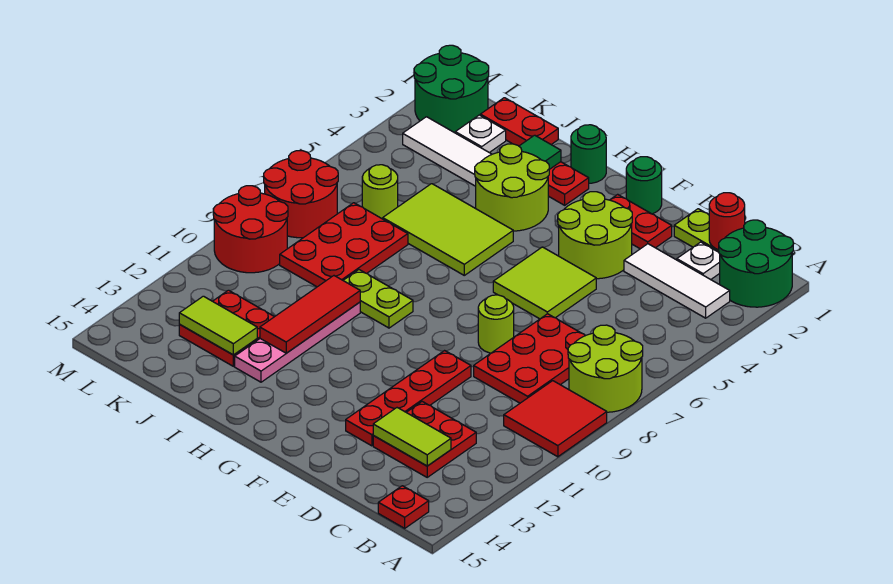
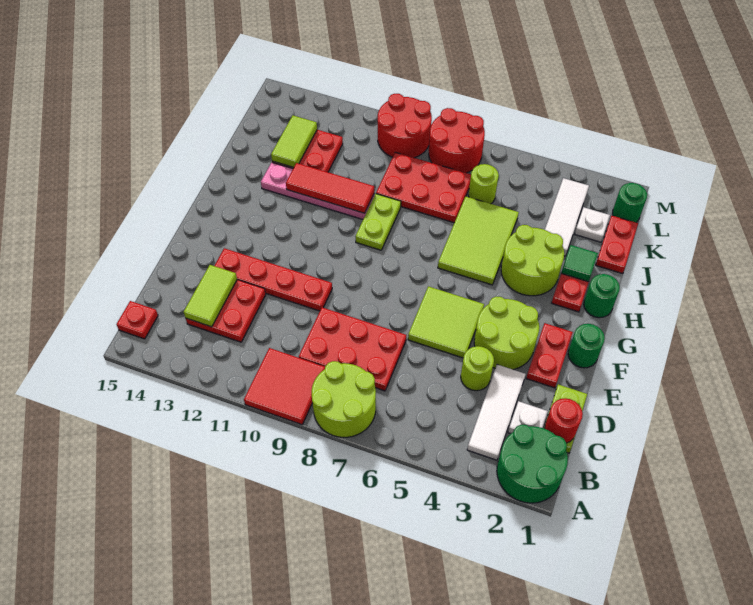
lime 1x1 round brick [478,295,514,353] -> lime 1x1 round brick moved to [461,346,494,391]
green 2x2 round brick [414,45,489,132] -> green 1x1 round brick [612,183,647,222]

